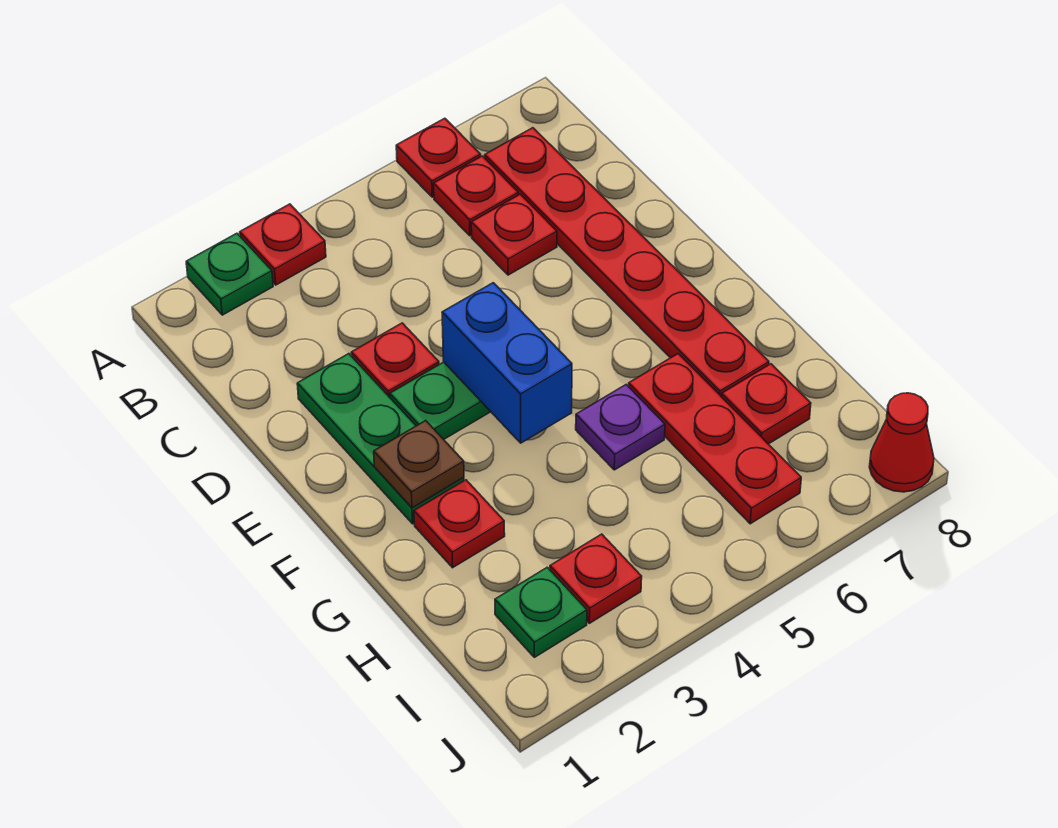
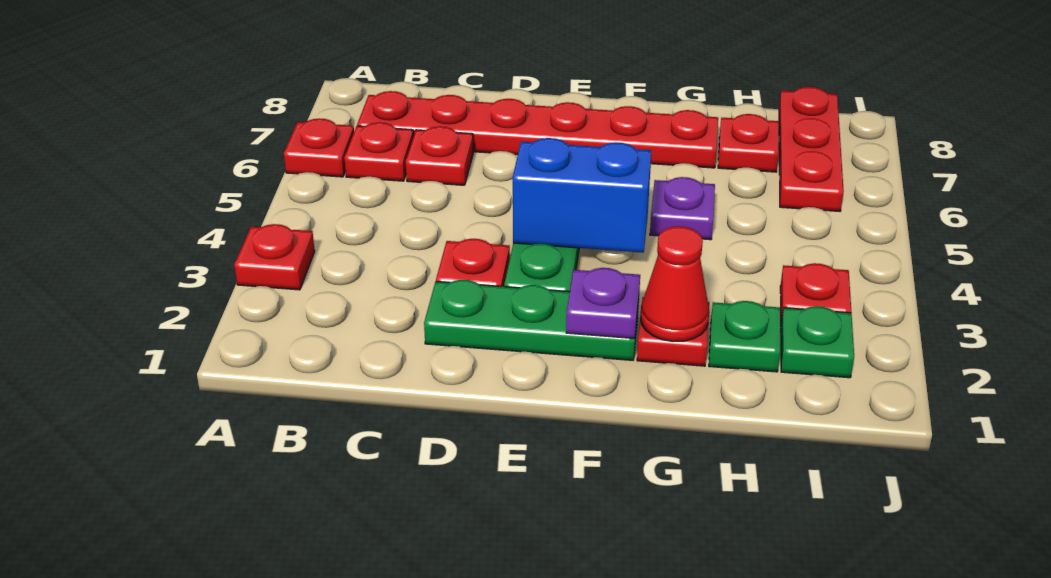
green 1x1 plate [186,233,273,315] -> green 1x1 plate moved to [709,301,780,372]
brown 1x1 plate [374,421,464,508] -> purple 1x1 plate [566,268,640,339]
red 1x3 plate [629,354,801,524] -> red 1x3 plate turned to [779,87,844,211]
red 1x1 cone [869,393,934,492] -> red 1x1 cone moved to [640,226,709,341]

